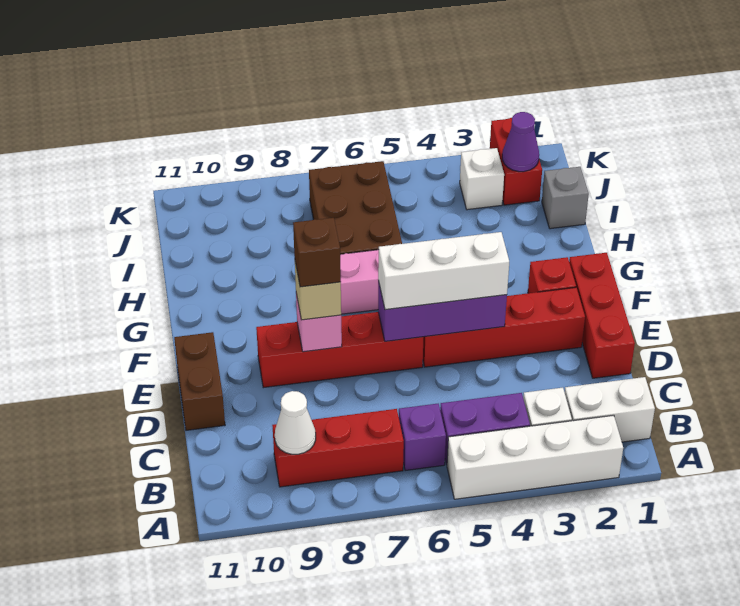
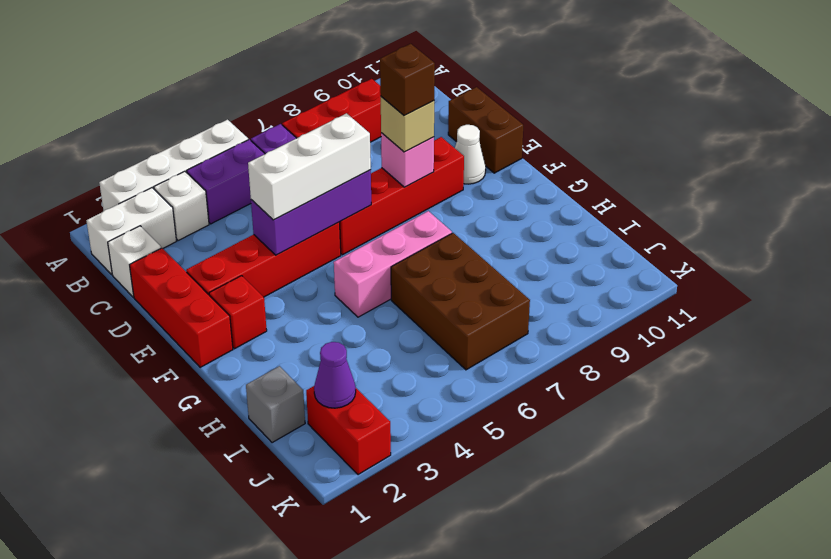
white 1x1 cone [275,391,316,454] -> white 1x1 cone moved to [455,125,486,184]
white 1x1 brick [460,148,504,210] -> white 1x1 brick moved to [108,226,161,297]

